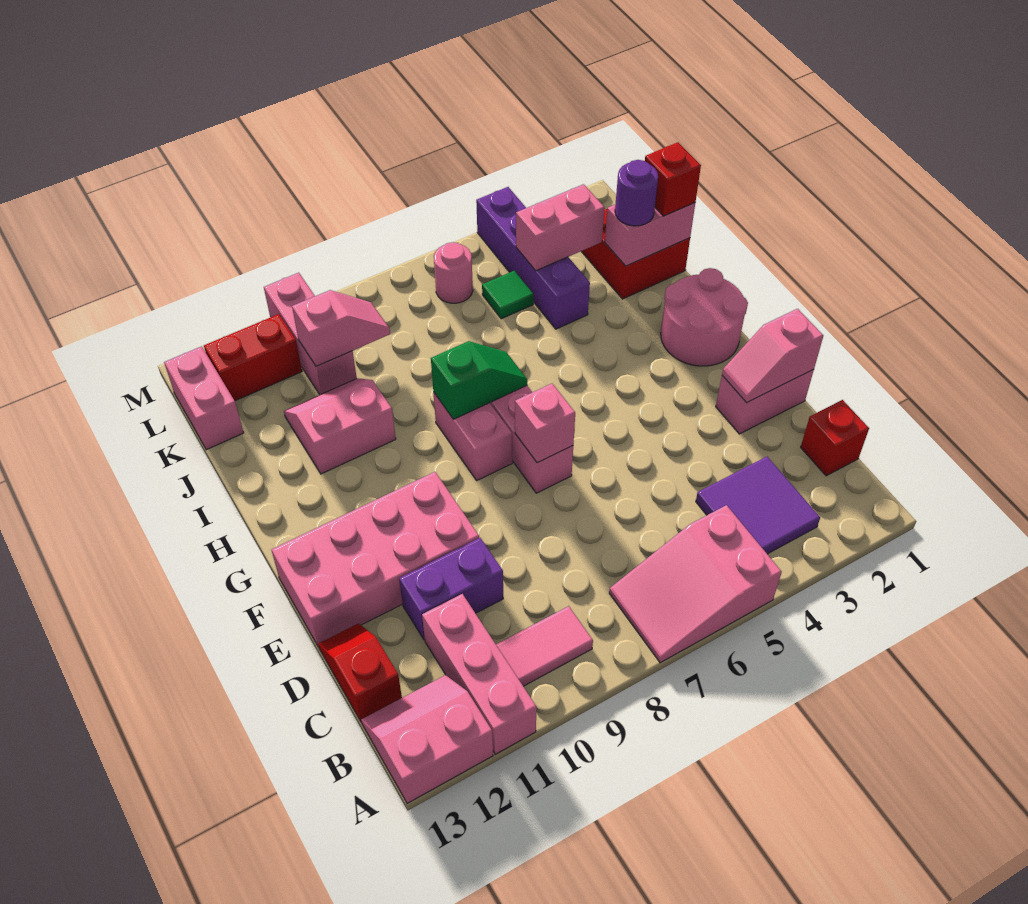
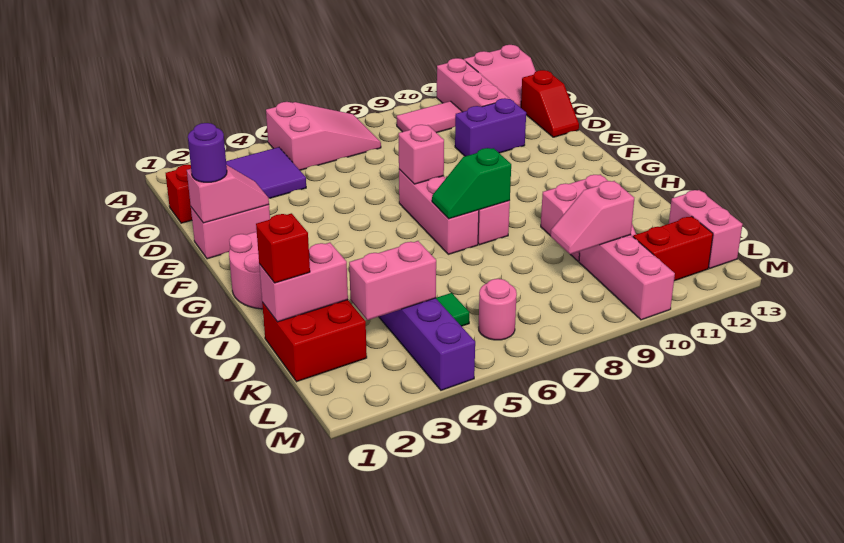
pink 2x4 brick [272,472,479,647] -> none
purple 1x1 round brick [615,160,658,226] -> purple 1x1 round brick moved to [188,123,227,182]

